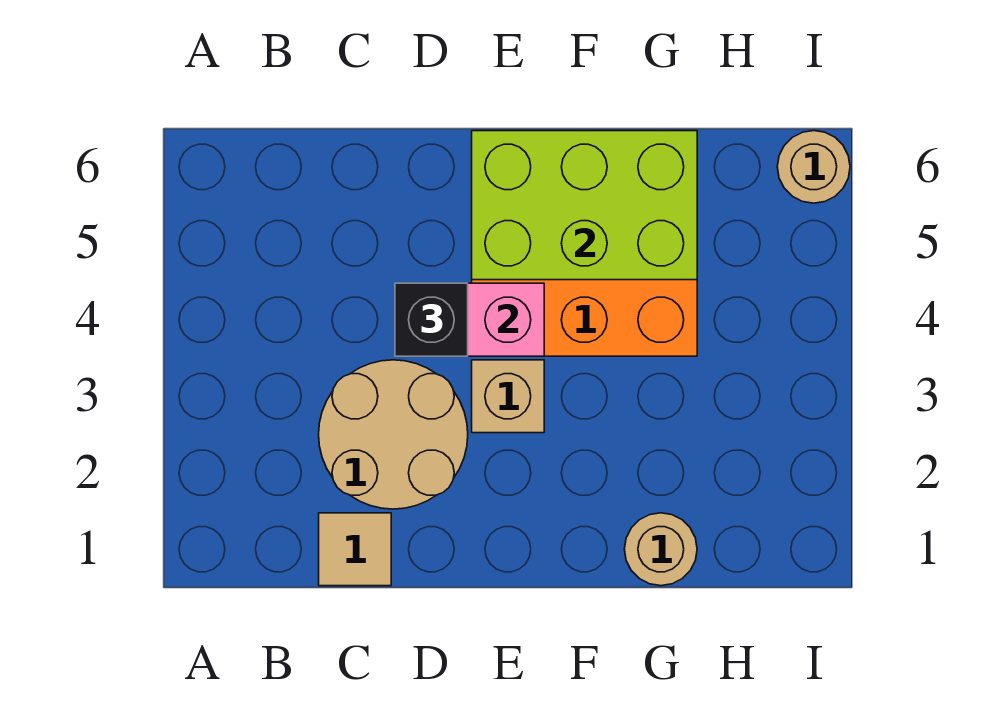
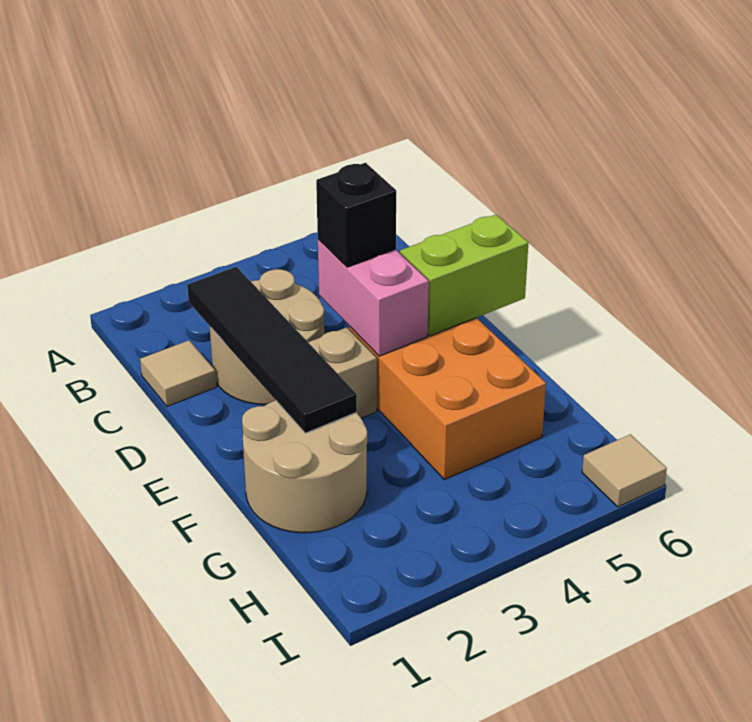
none -> black 1x4 tile [187,267,357,433]
lime 2x3 brick [472,131,697,280] -> lime 1x2 brick [400,215,529,336]
tan 1x1 round brick [624,513,697,586] -> tan 2x2 round brick [242,400,367,533]
tan 1x1 round brick [777,131,850,203] -> tan 1x1 tile [582,434,667,507]

